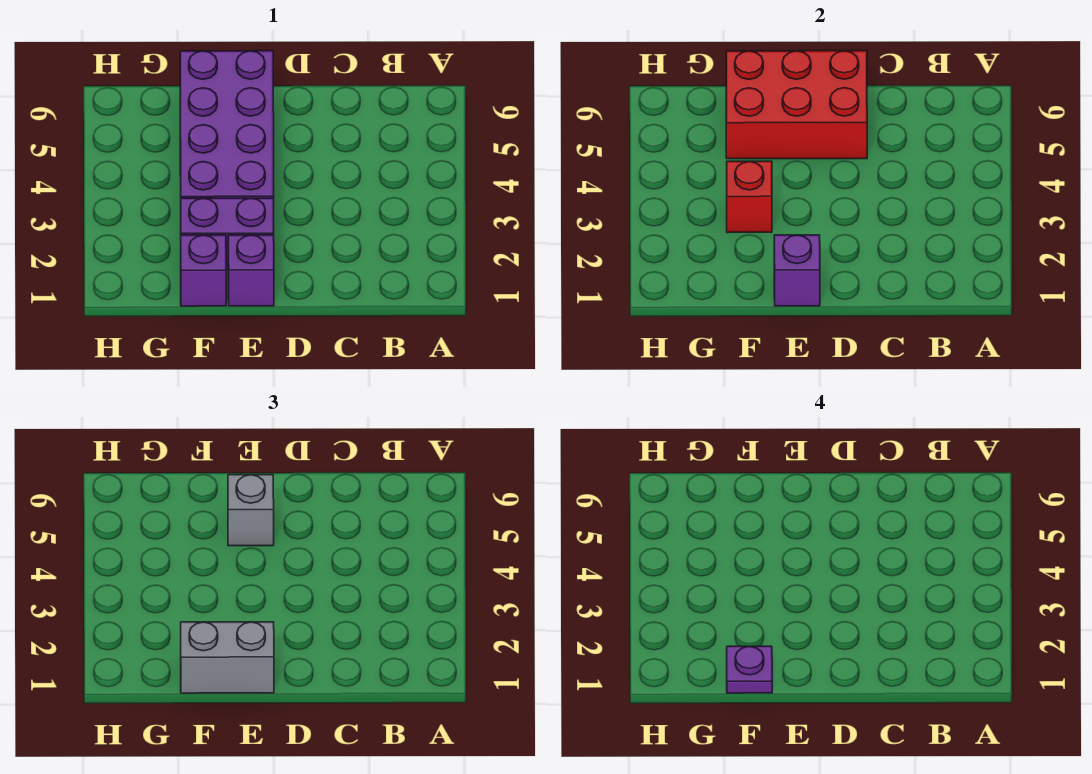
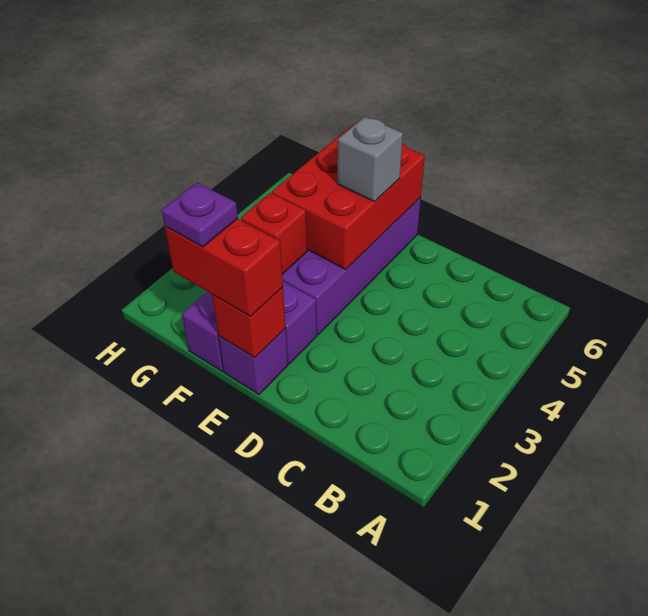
red 2x3 brick [726,51,867,159] -> red 2x3 brick turned to [272,125,425,269]
purple 1x1 brick [774,235,820,306] -> red 1x1 brick [212,287,286,358]
grey 1x2 brick [181,622,274,693] -> red 1x2 brick [165,219,283,316]

